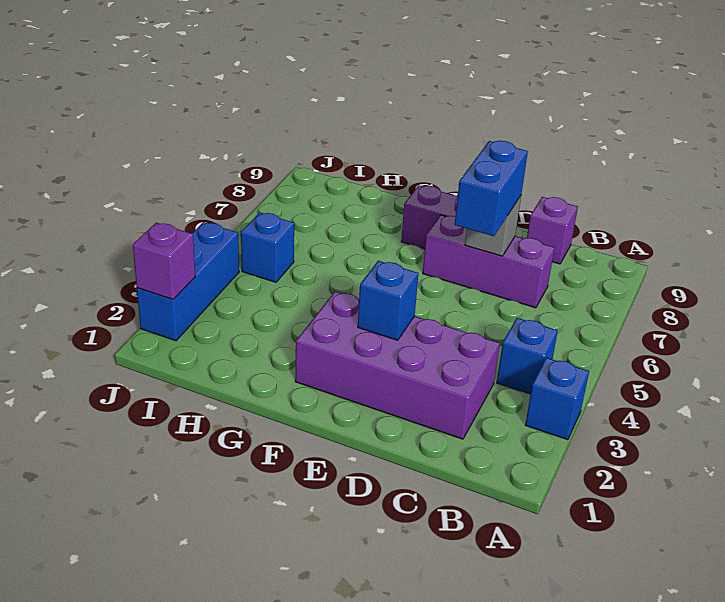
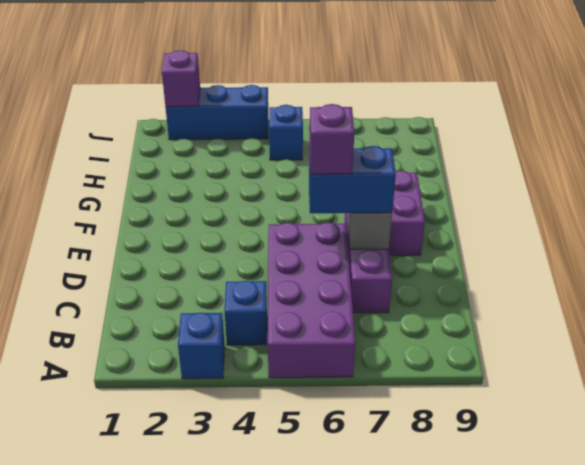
purple 2x4 brick [295,291,500,439] -> purple 2x4 brick moved to [268,222,355,378]
purple 1x1 brick [527,197,578,264] -> purple 1x1 brick moved to [309,104,354,174]
blue 1x1 brick [358,261,418,340] -> none

